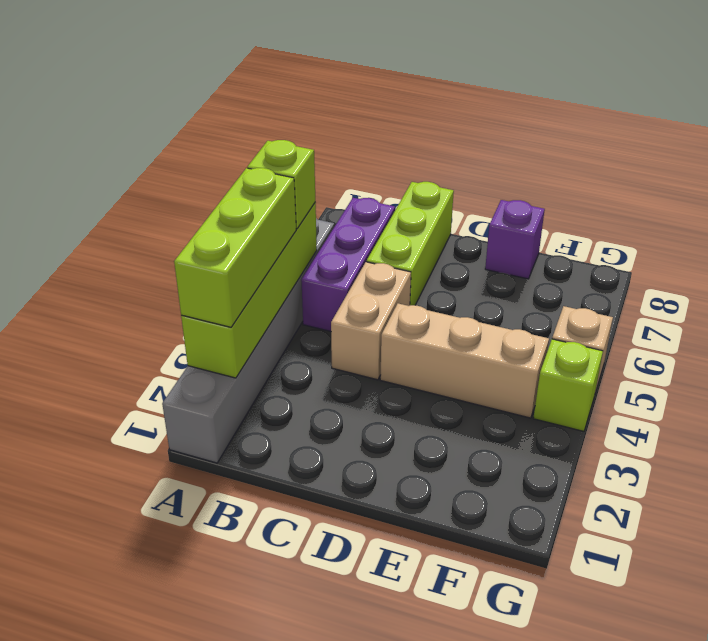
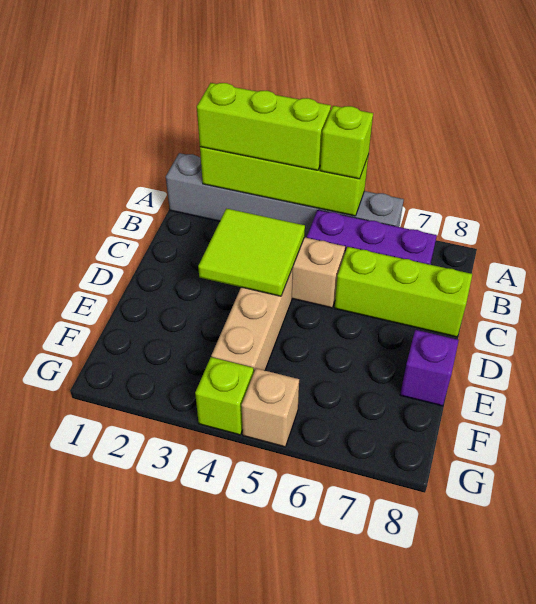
none -> lime 2x2 tile [198,209,305,296]

